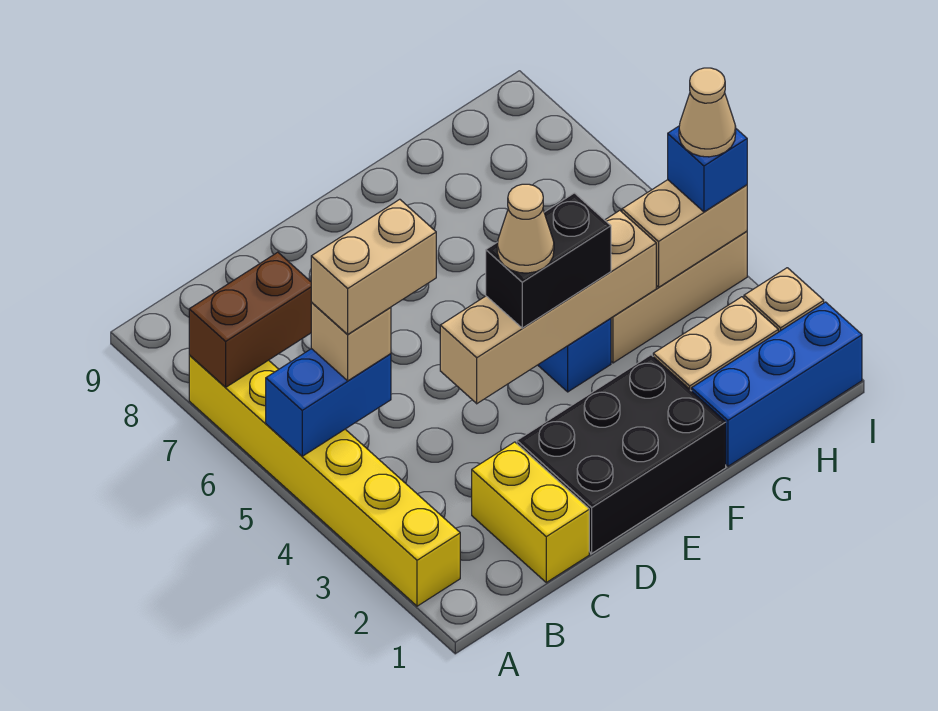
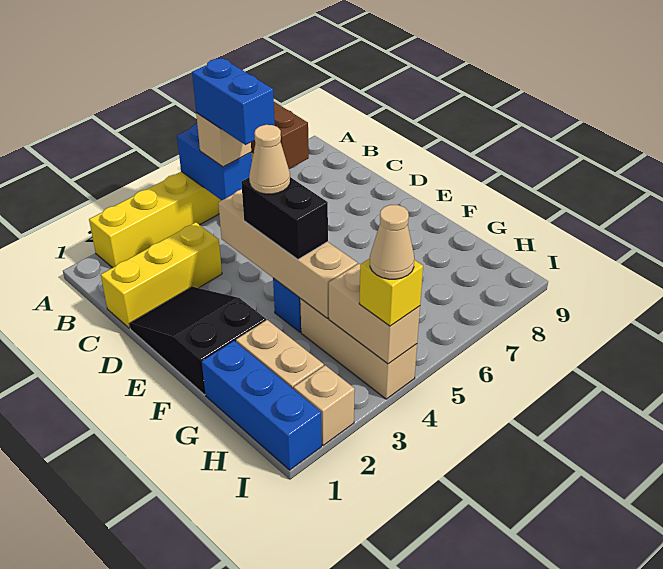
tan 1x2 brick [311,199,436,335] -> blue 1x2 brick [192,58,275,145]
yellow 1x2 brick [472,442,589,582] -> yellow 1x3 brick [101,222,222,328]
black 2x3 brick [517,355,726,553] -> black 2x3 slope [129,287,266,395]
blue 1x1 brick [668,126,747,212] -> yellow 1x1 brick [359,258,423,326]

